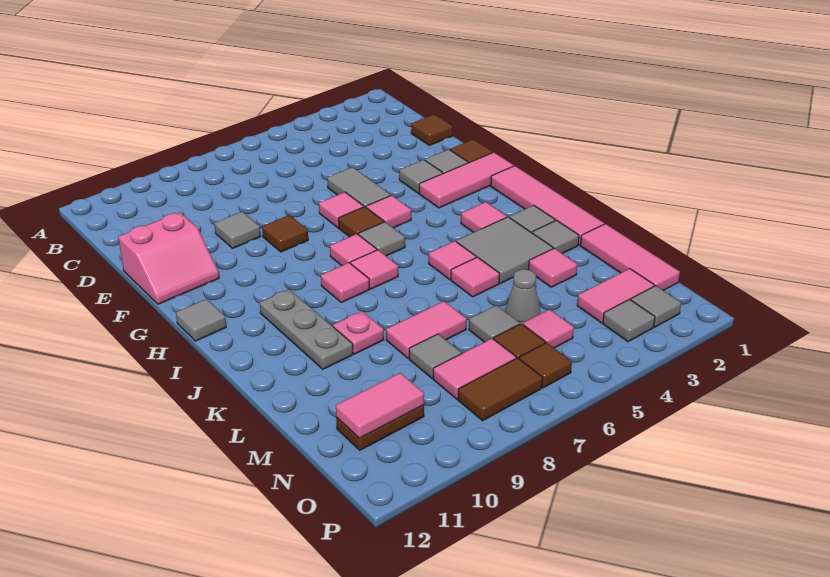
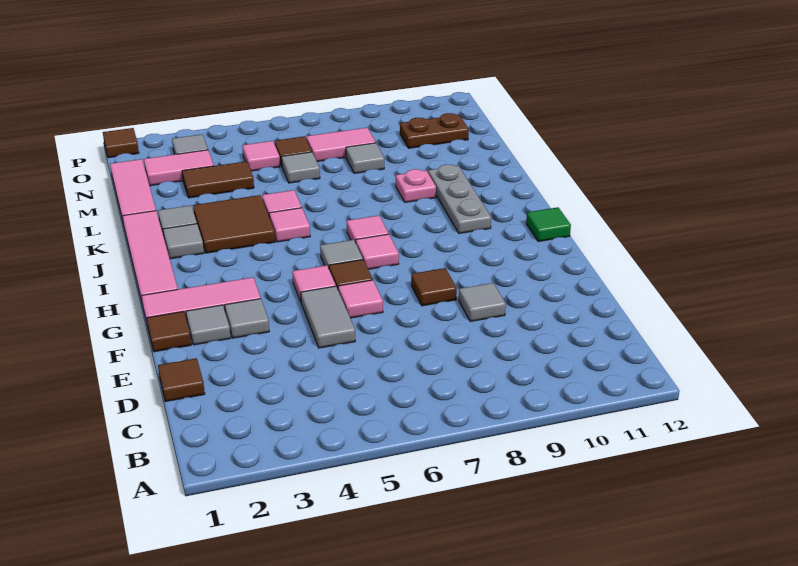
pink 2x2 slope [118,212,219,304] -> none
grey 1x1 tile [176,299,226,341] -> green 1x1 tile [526,207,571,242]
pink 1x1 tile [461,202,507,233] -> none
pink 1x1 tile [321,263,369,303] -> none
grey 2x2 tile [456,217,553,283] -> brown 2x2 tile [193,195,275,253]
pink 1x1 tile [529,248,577,287] -> none
pink 1x2 tile [386,301,467,358] -> none
grey 1x1 cone [505,269,540,324] -> none
pink 1x2 tile [336,373,424,438] -> none
grey 1x1 tile [631,286,681,327] -> none
brown 1x1 tile [519,343,572,388] -> brown 1x1 tile moved to [103,128,139,158]
brown 1x2 tile [458,358,543,421] -> brown 1x2 tile moved to [182,161,254,198]

